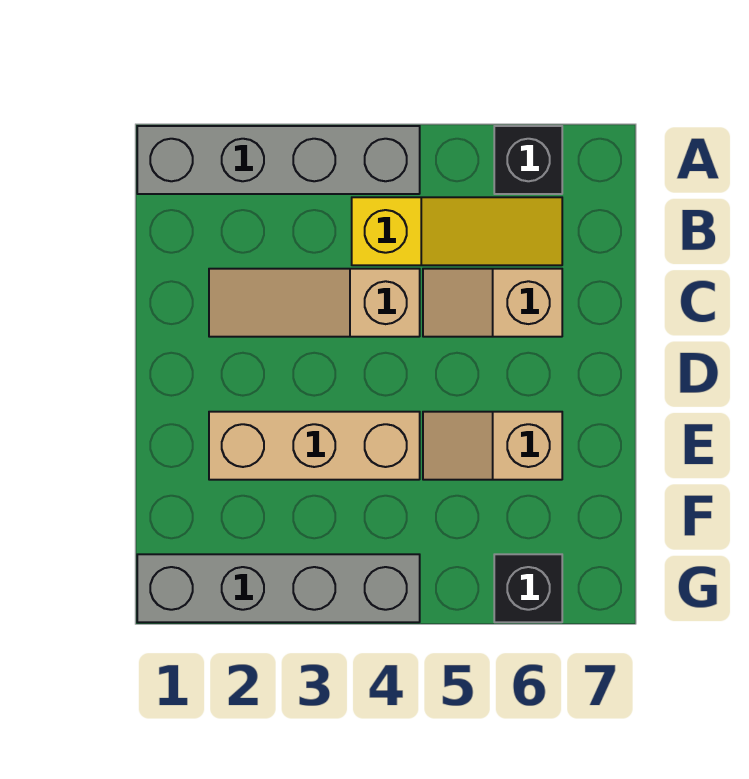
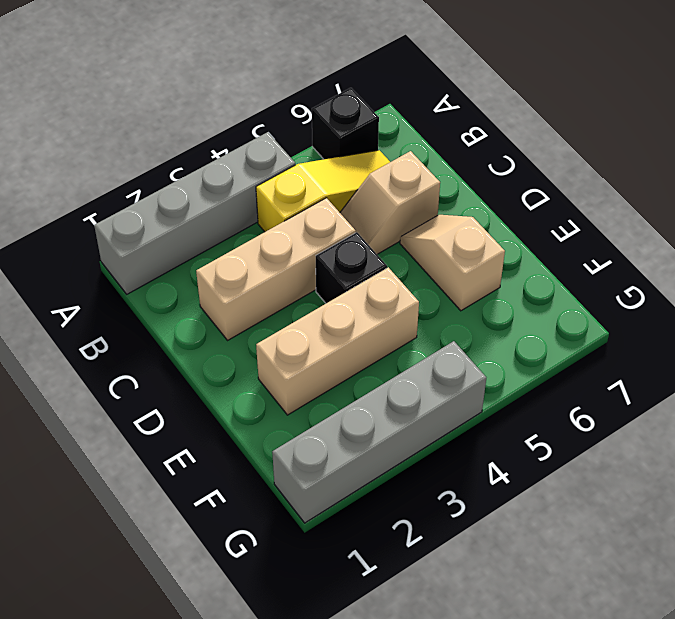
tan 1x3 slope [209,269,420,337] -> tan 1x3 brick [196,198,356,340]
tan 1x2 slope [423,412,562,480] -> tan 1x2 slope turned to [400,215,505,311]
black 1x1 brick [494,554,562,622] -> black 1x1 brick moved to [316,232,387,303]

